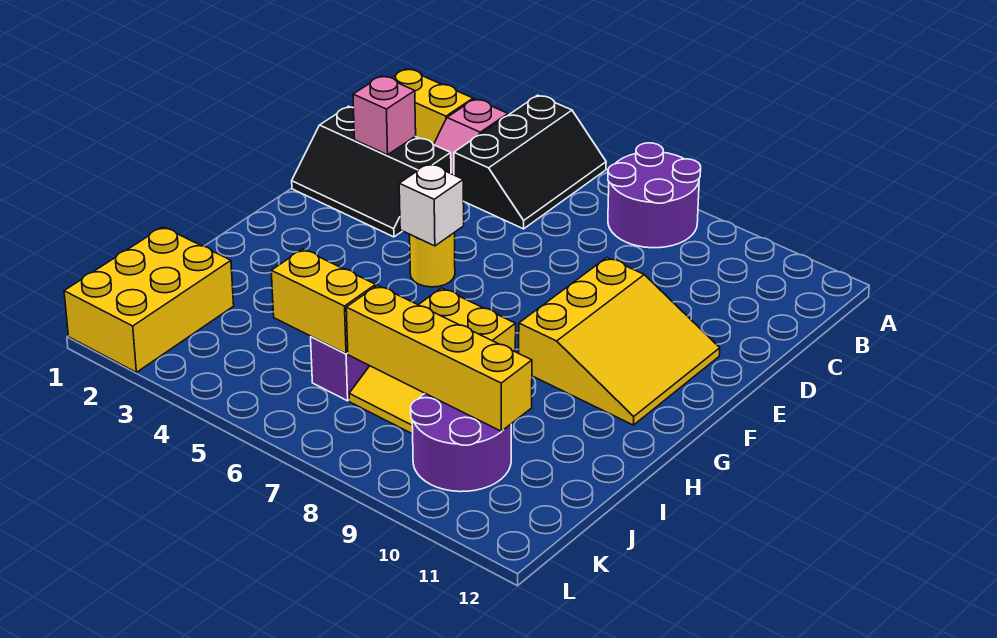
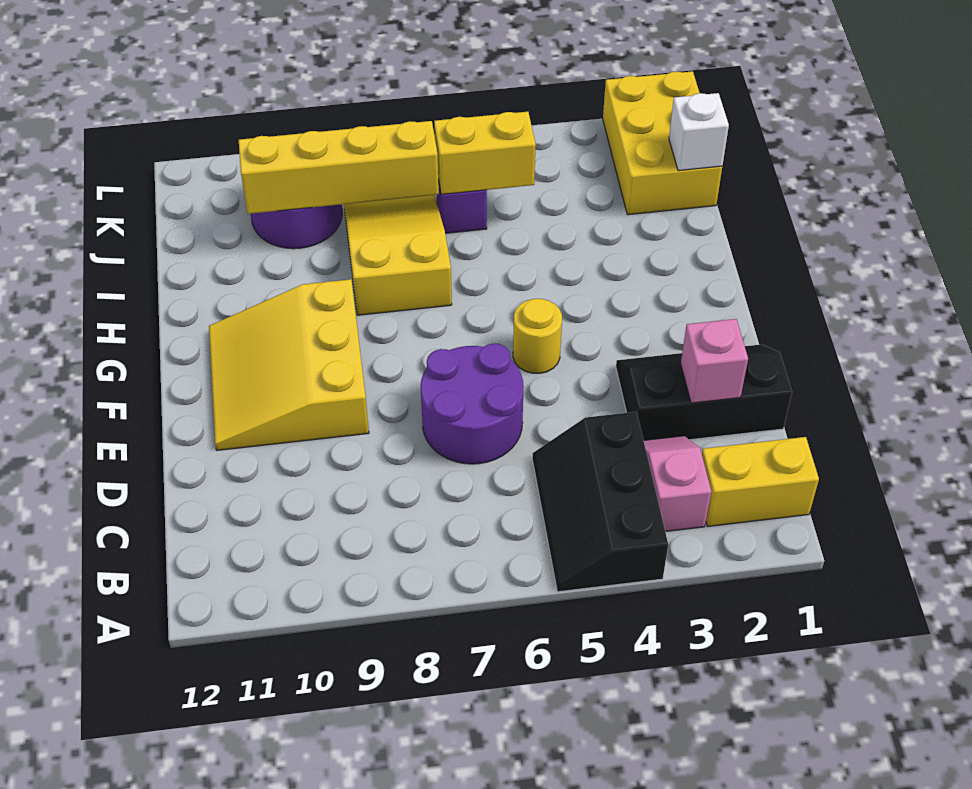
purple 2x2 round brick [608,143,701,248] -> purple 2x2 round brick moved to [421,344,524,464]
white 1x1 brick [399,164,464,246] -> white 1x1 brick moved to [669,93,729,171]

